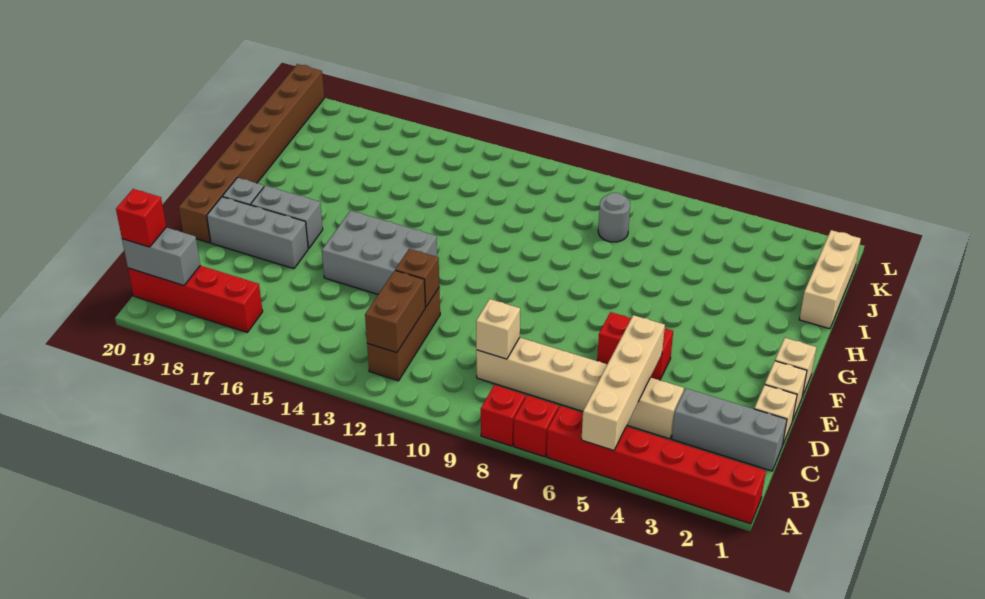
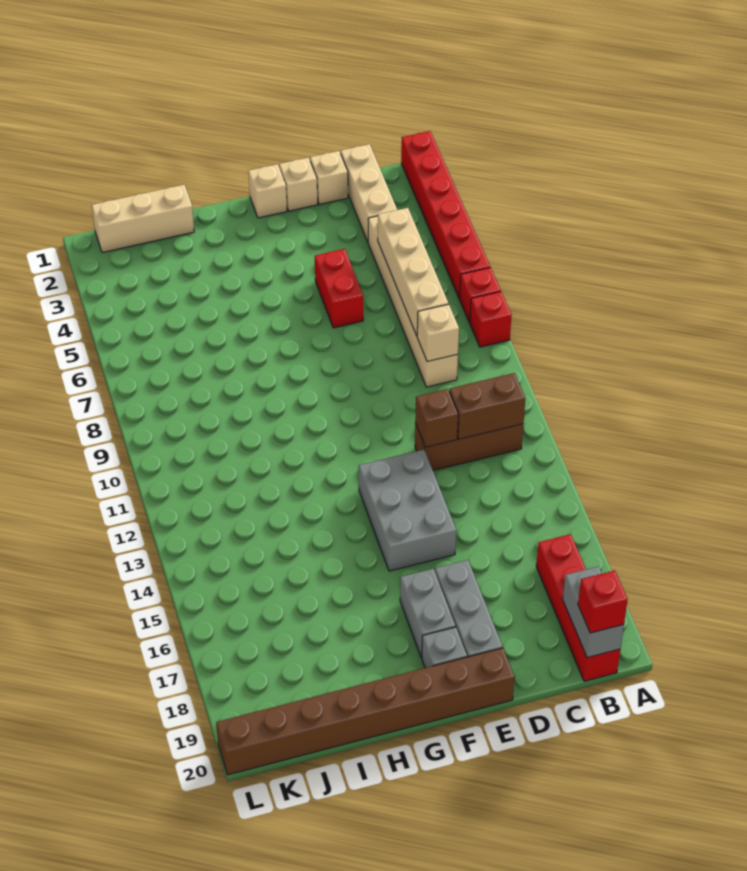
tan 1x4 brick [582,315,665,451] -> tan 1x4 brick turned to [378,208,448,336]
grey 1x3 brick [672,388,787,471] -> tan 1x3 brick [341,144,397,242]
grey 1x1 round brick [598,193,630,242] -> none

